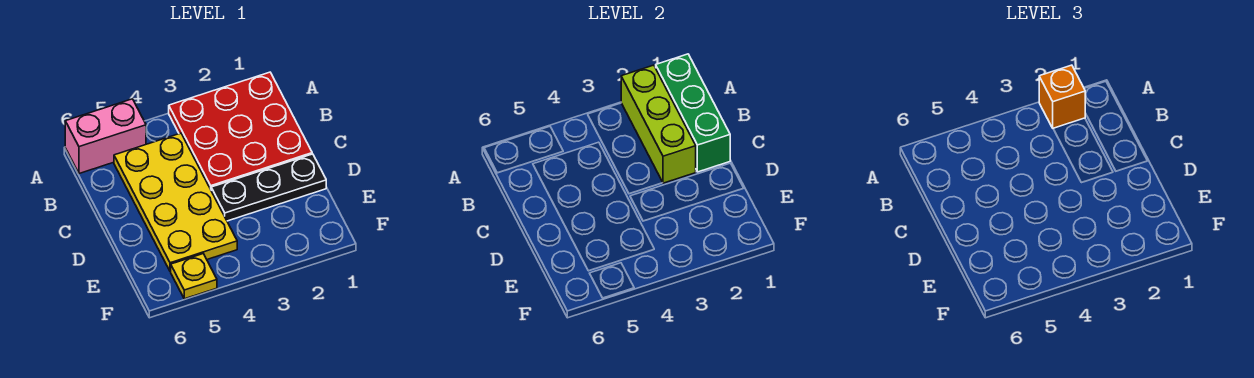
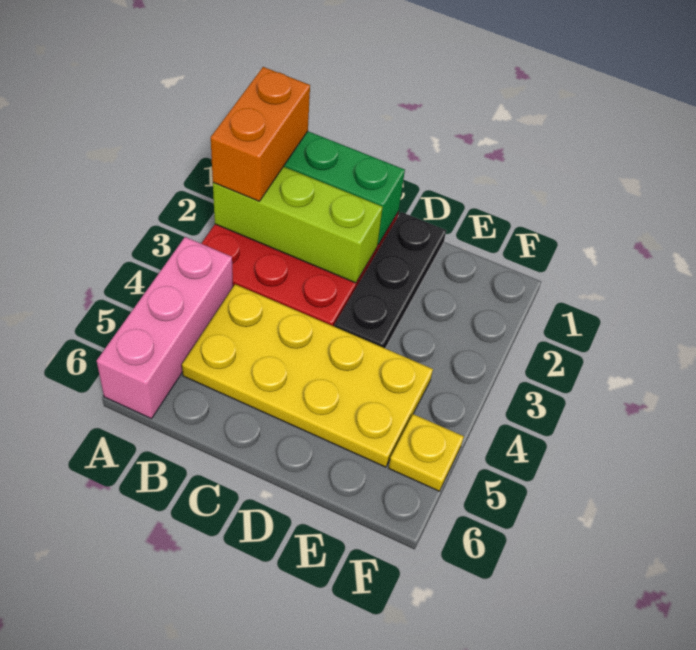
orange 1x1 brick [1039,65,1085,128] -> orange 1x2 brick [211,67,310,201]
pink 1x2 brick [65,99,146,174] -> pink 1x3 brick [97,237,233,419]

